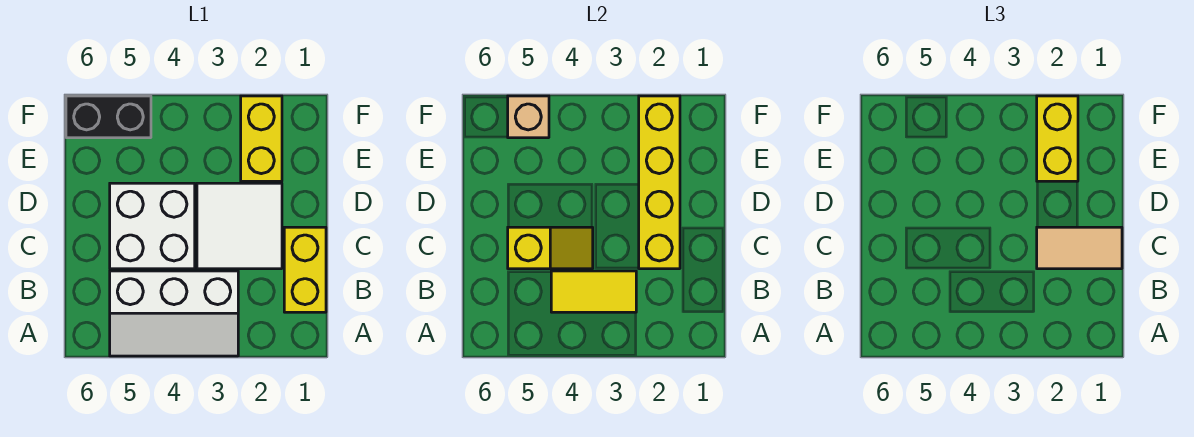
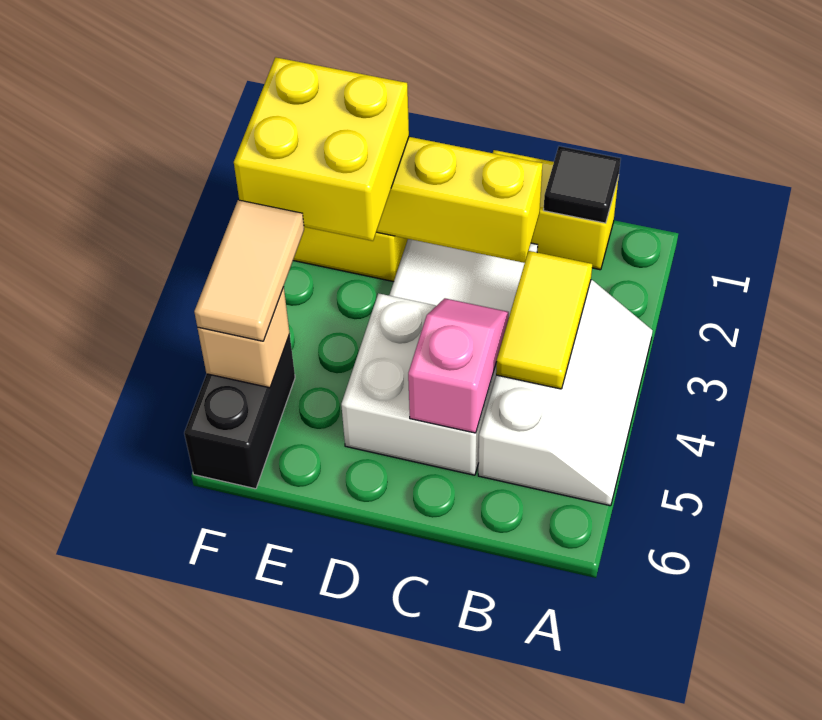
none -> black 1x1 tile [544,146,621,223]
tan 1x2 tile [1037,227,1122,269] -> tan 1x2 tile moved to [194,200,304,341]
yellow 1x2 slope [508,227,593,269] -> pink 1x2 slope [408,298,509,433]
yellow 1x2 brick [1037,96,1078,181] -> yellow 2x2 brick [234,57,409,241]

